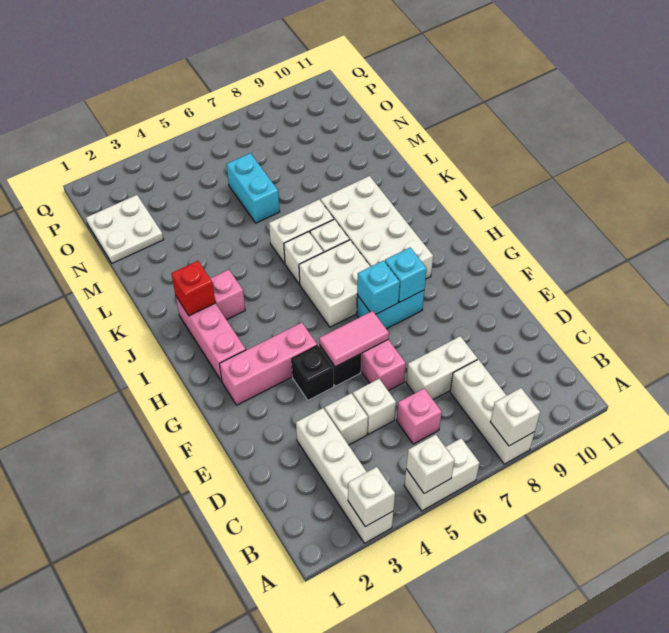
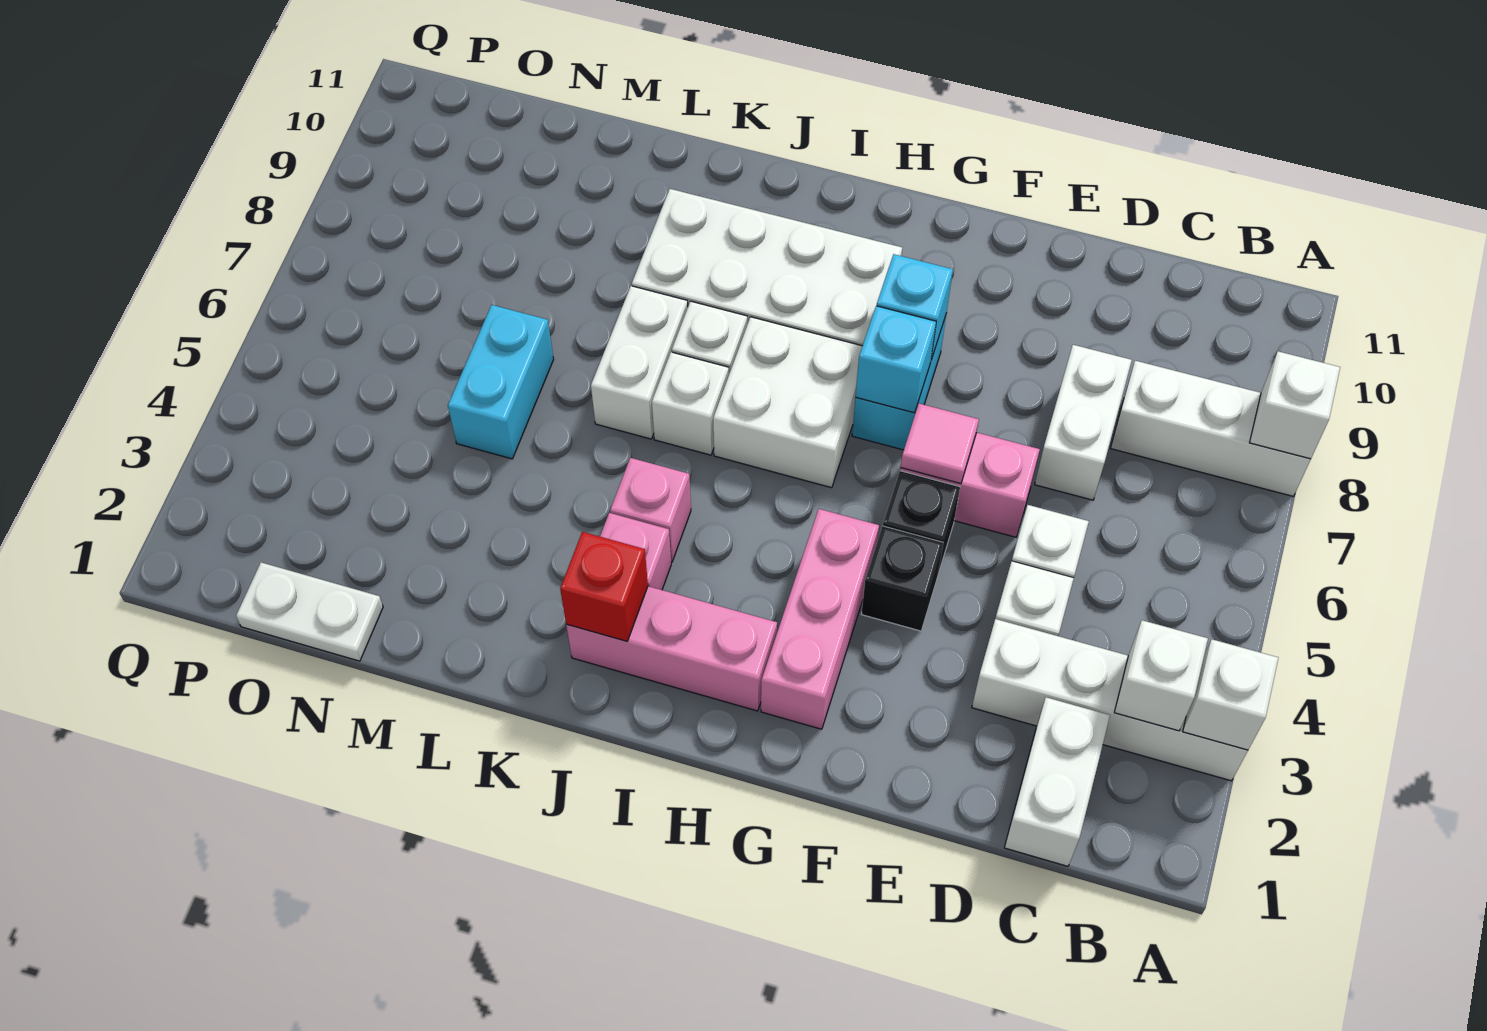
white 1x2 brick [404,438,479,511] -> white 1x2 brick moved to [1004,697,1110,866]
white 1x1 brick [406,435,455,494] -> white 1x1 brick moved to [1114,620,1208,731]
pink 1x1 brick [397,388,442,444] -> pink 1x1 brick moved to [610,458,691,562]
pink 1x2 tile [319,311,389,367] -> pink 1x1 tile [901,404,979,484]
cyan 1x2 brick [227,153,280,223] -> cyan 1x2 brick turned to [448,305,554,459]
white 2x2 plate [86,195,164,263] -> white 1x2 plate [236,562,383,661]

